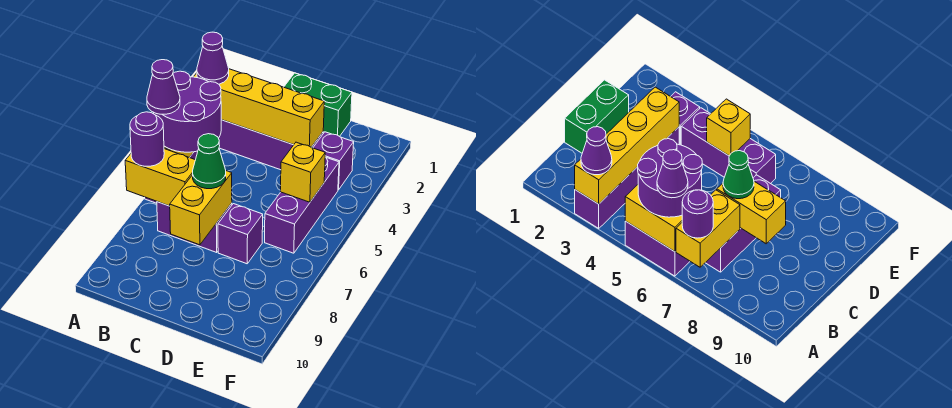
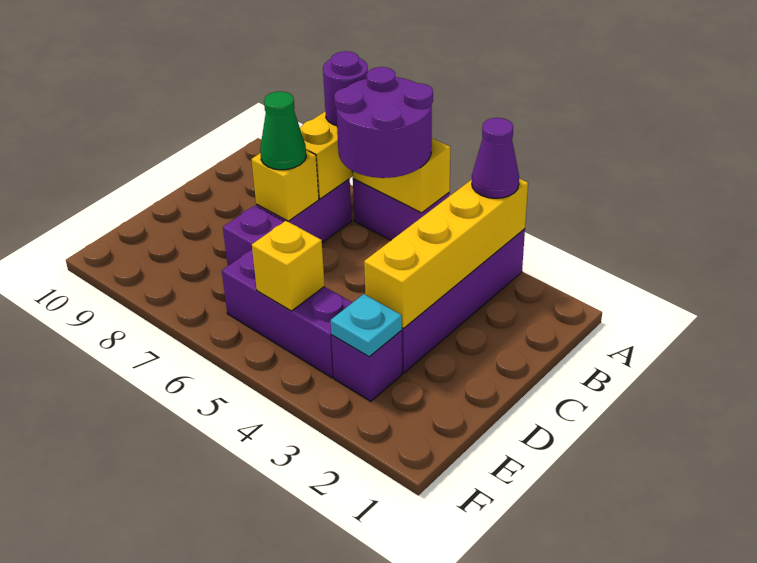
purple 1x1 cone [147,60,180,114] -> none
green 1x2 brick [284,73,352,137] -> none
yellow 1x2 brick [170,171,232,245] -> yellow 1x1 brick [252,150,319,221]
none -> cyan 1x1 plate [331,294,402,357]

